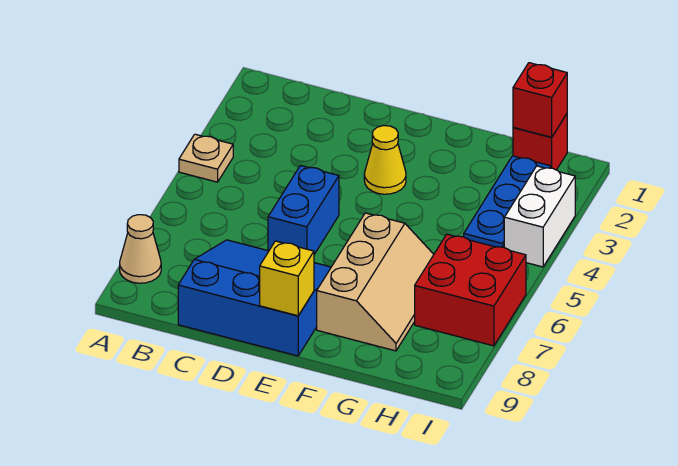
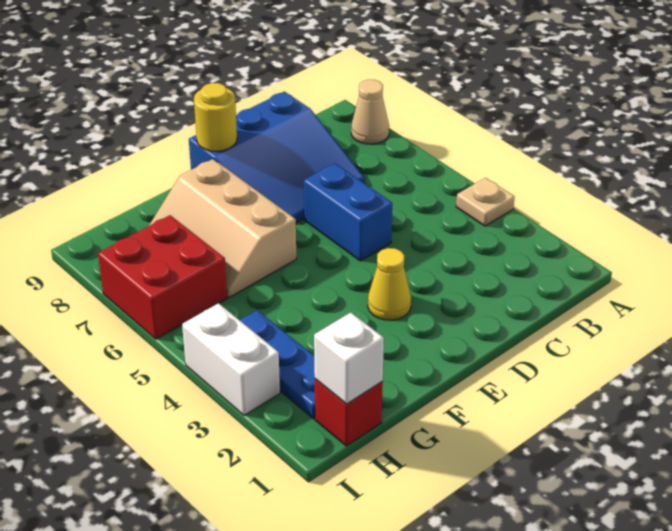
yellow 1x1 brick [260,241,314,316] -> yellow 1x1 round brick [194,83,237,151]
red 1x1 brick [513,63,567,137] -> white 1x1 brick [314,313,384,404]

